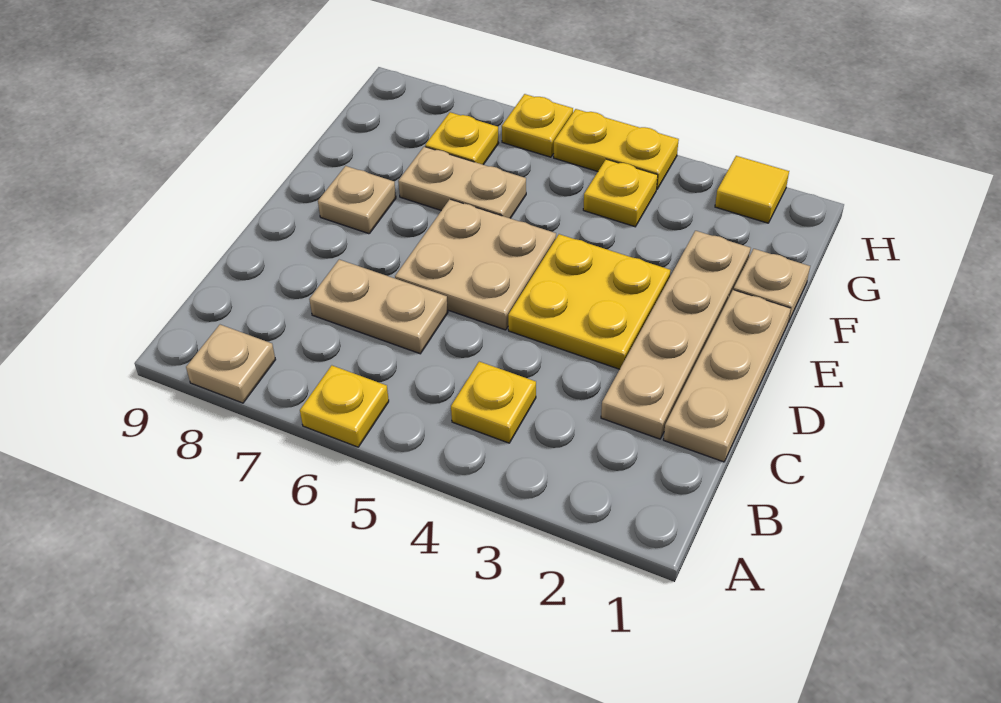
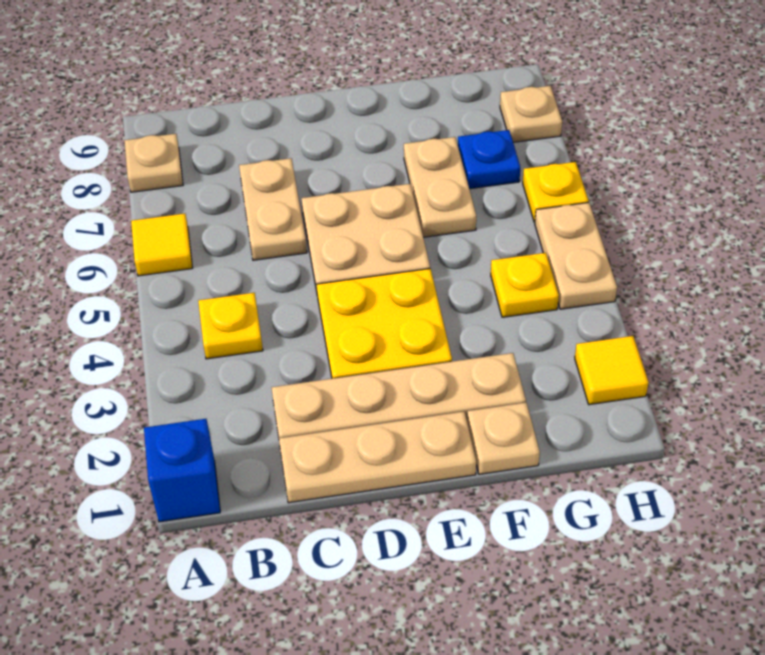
none -> blue 1x1 brick [144,419,220,522]
yellow 1x1 plate [300,365,389,447] -> yellow 1x1 tile [131,214,193,276]
tan 1x1 plate [318,166,396,234] -> tan 1x1 plate moved to [500,86,562,142]
yellow 1x1 plate [425,112,498,165] -> blue 1x1 plate [458,130,520,189]
yellow 1x2 plate [554,109,679,189] -> tan 1x2 plate [535,202,617,309]

